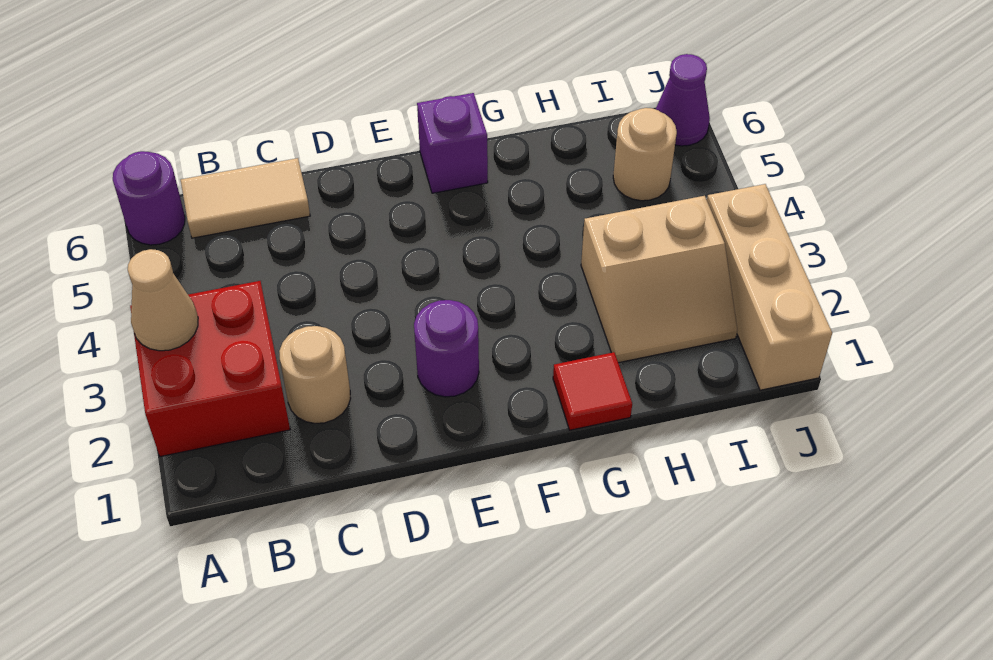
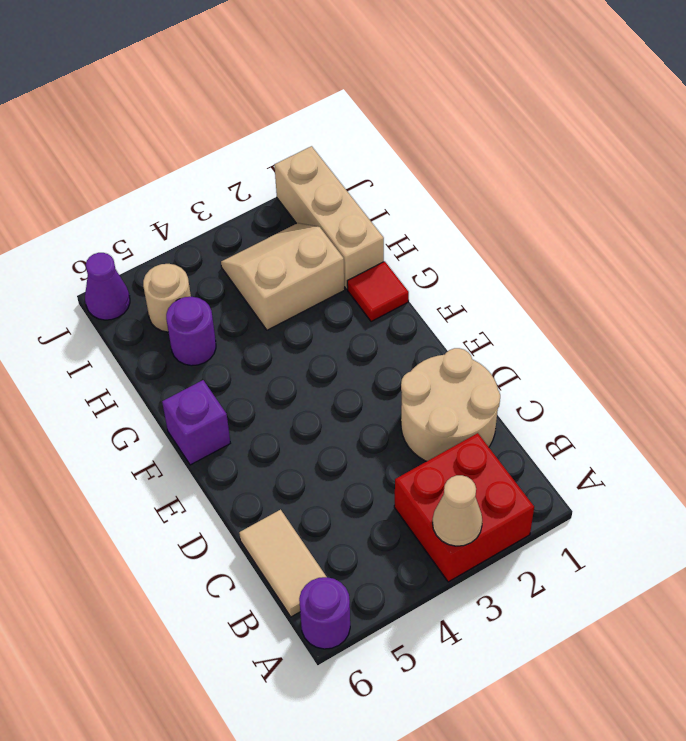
tan 1x1 round brick [279,326,351,424] -> tan 2x2 round brick [401,348,500,461]
purple 1x1 round brick [414,300,479,397] -> purple 1x1 round brick moved to [166,297,216,366]
tan 2x2 slope [581,196,737,363] -> tan 2x2 slope turned to [221,223,345,330]
tan 1x3 brick [707,184,832,390] -> tan 1x3 brick turned to [275,146,384,289]

